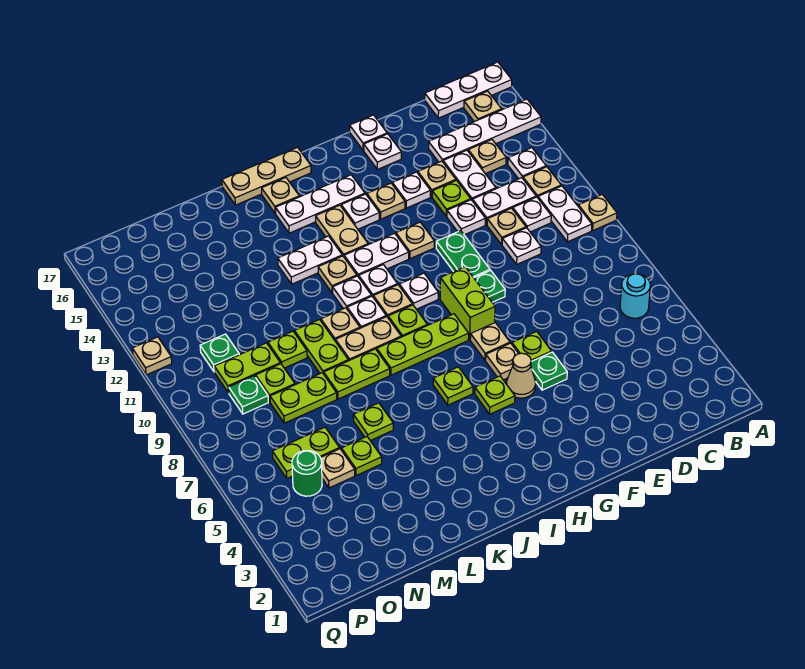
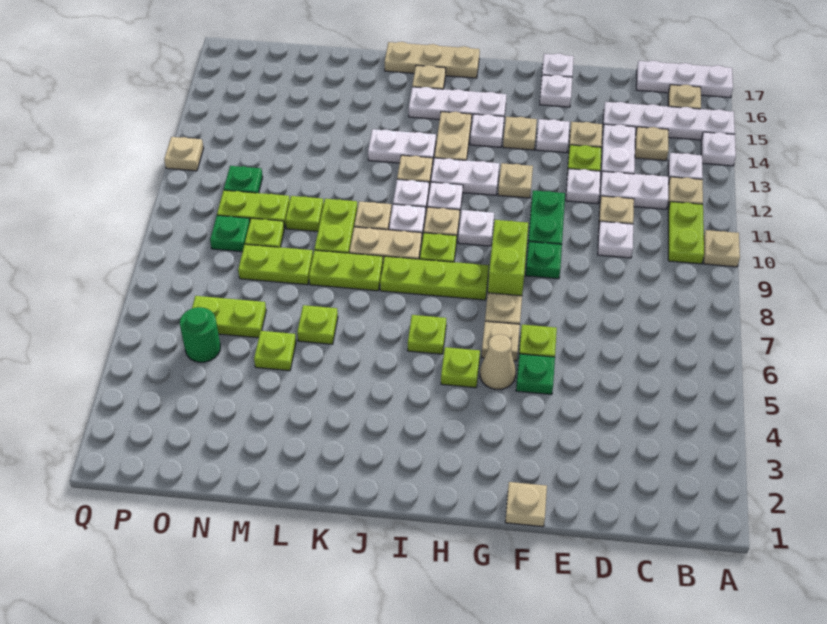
cyan 1x1 round brick [620,274,650,318] -> none
white 1x2 plate [538,186,592,242] -> lime 1x2 plate [668,202,704,264]
white 1x1 plate [513,197,551,232] -> white 1x1 plate moved to [701,132,736,166]
tan 1x1 plate [321,449,355,488] -> tan 1x1 plate moved to [505,482,547,527]

